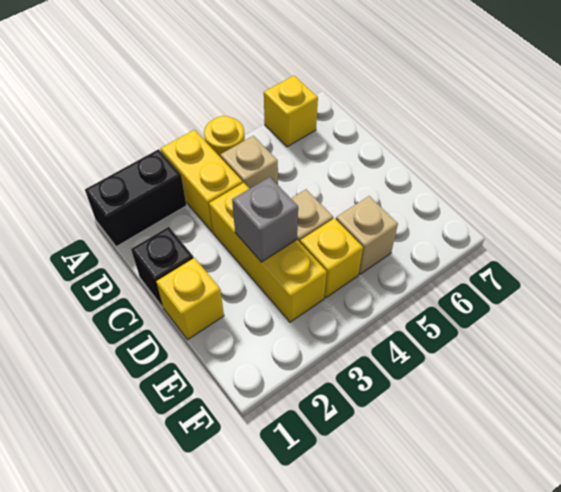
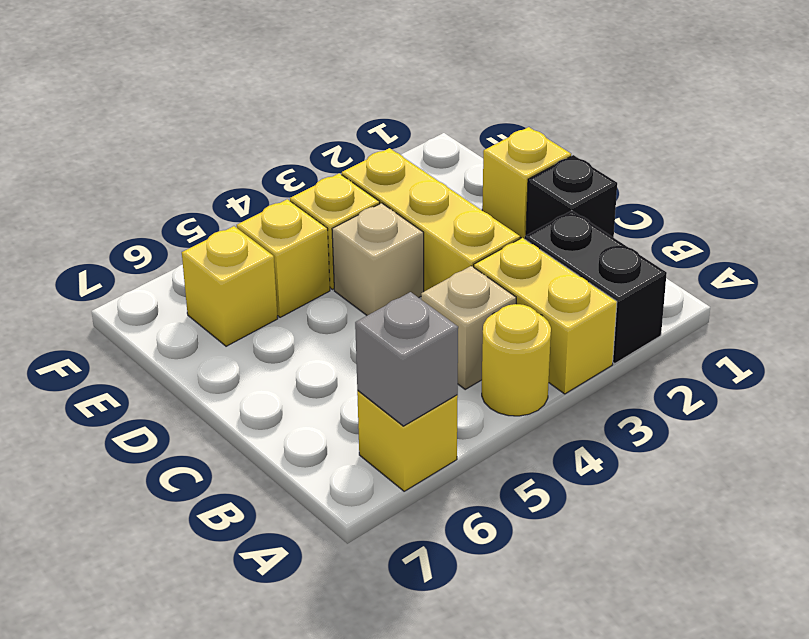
black 1x2 brick [85,149,187,247] -> black 1x2 brick turned to [525,211,667,364]
grey 1x1 brick [232,177,298,262] -> grey 1x1 brick moved to [355,292,458,426]
tan 1x1 brick [336,196,398,274] -> yellow 1x1 brick [237,199,330,317]
none -> yellow 1x1 brick [182,226,278,346]

